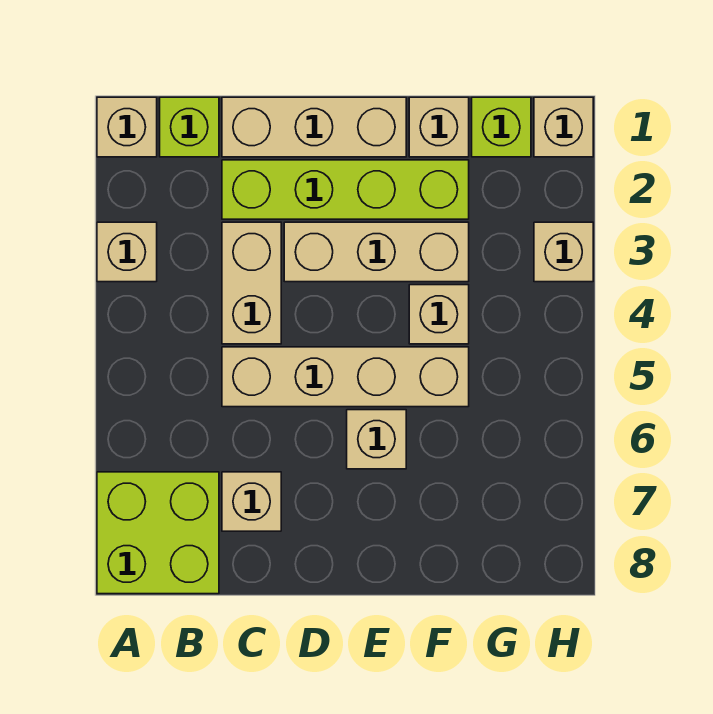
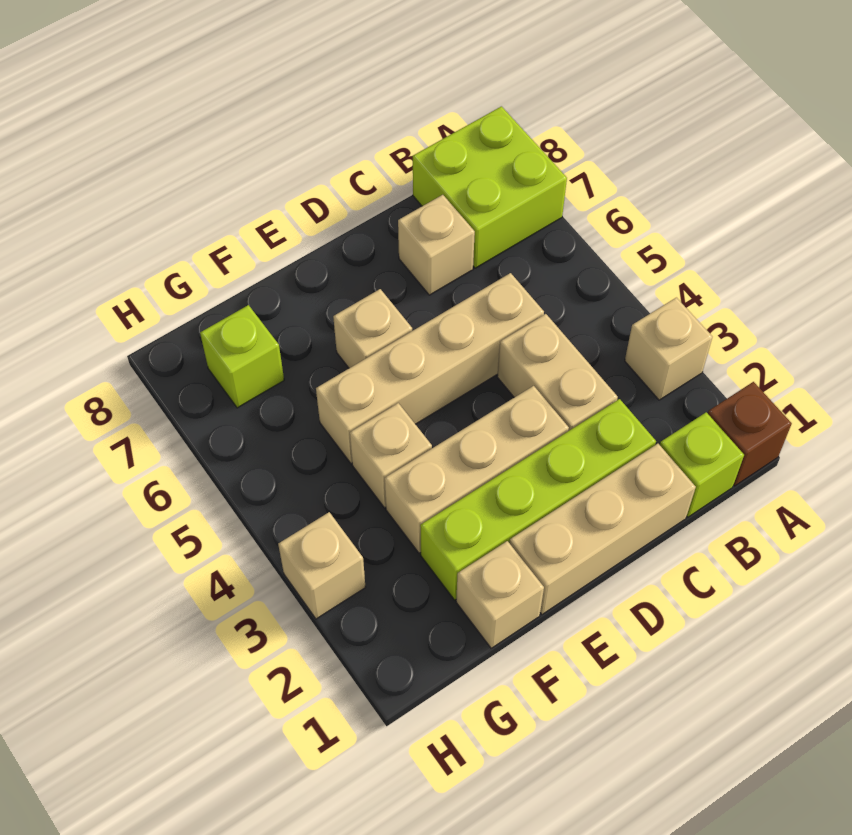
tan 1x1 brick [97,97,157,157] -> brown 1x1 brick [708,382,792,486]
lime 1x1 brick [472,97,531,157] -> lime 1x1 brick moved to [200,305,284,408]
tan 1x1 brick [534,97,593,157] -> none

